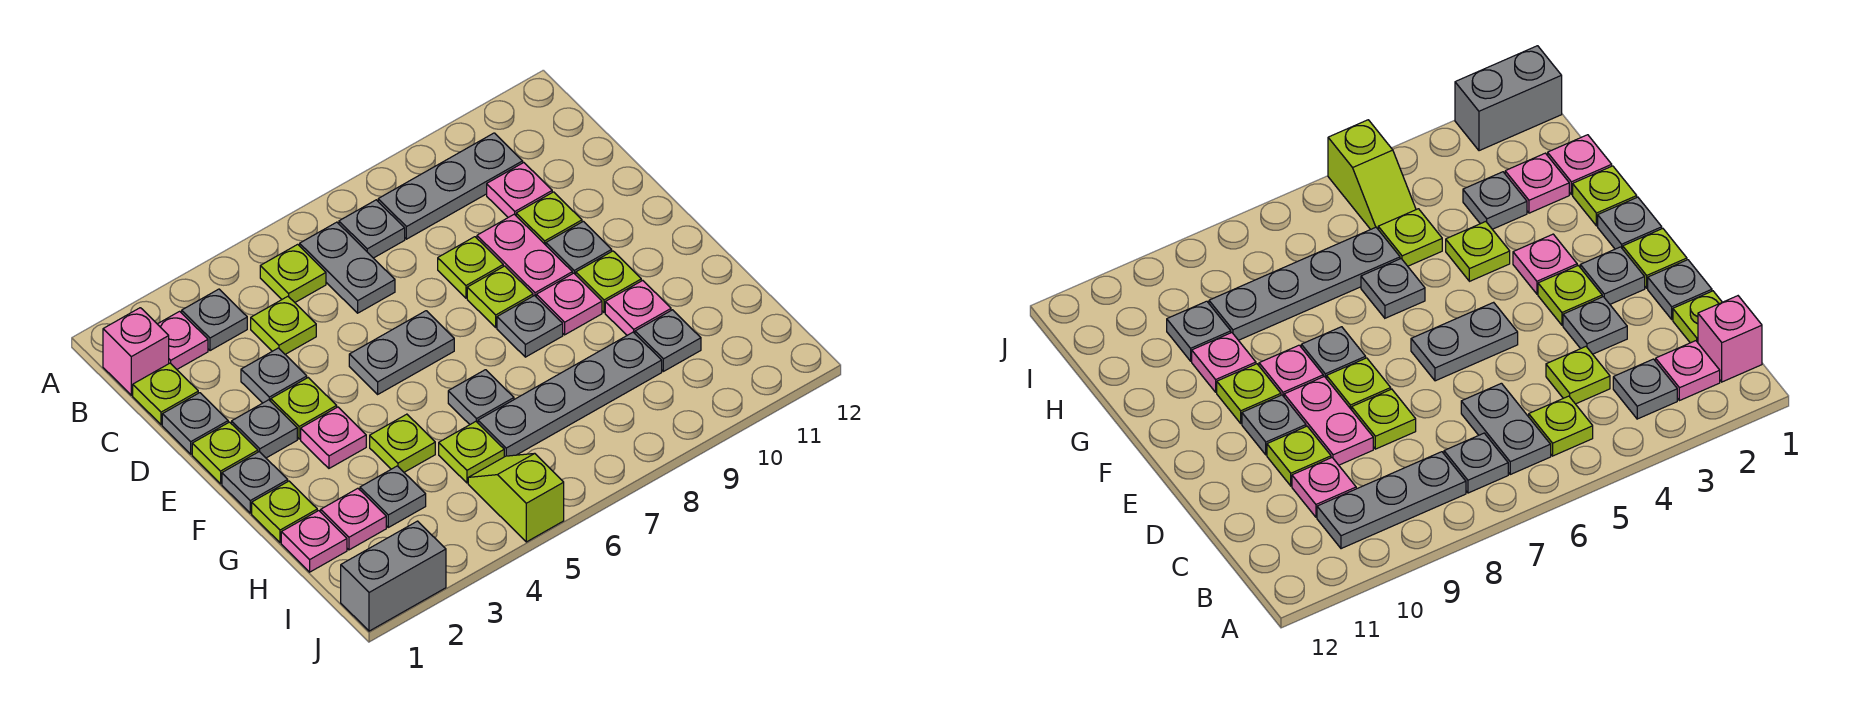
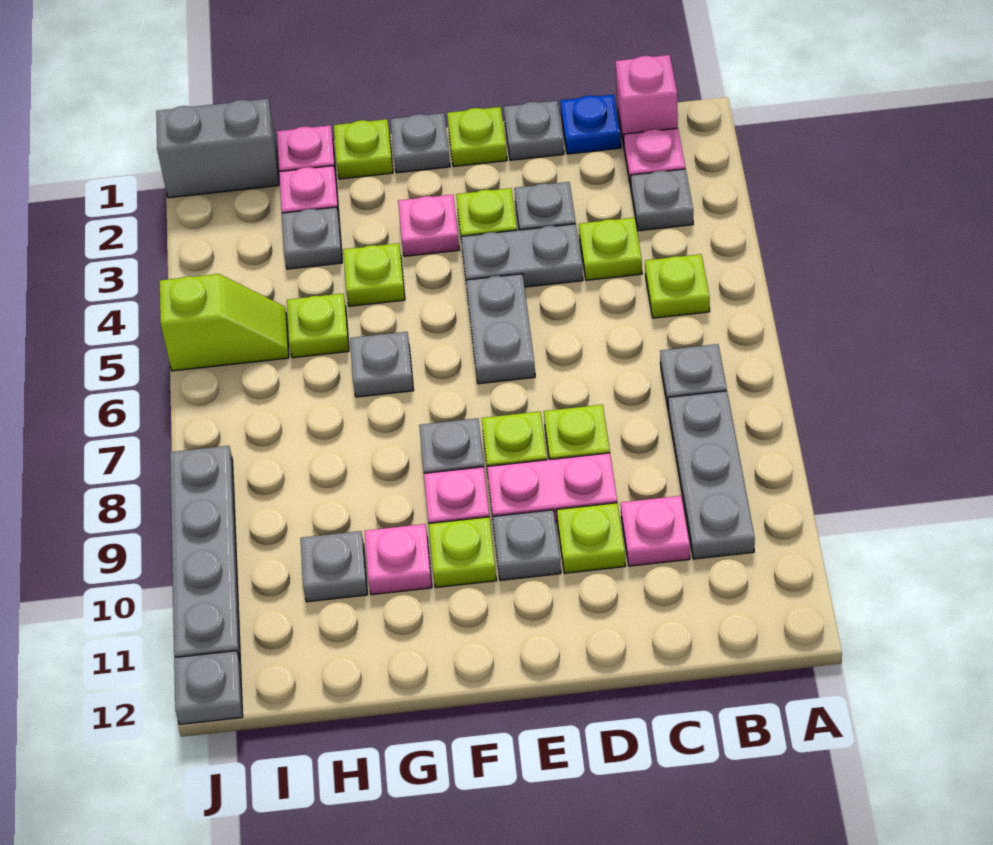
grey 1x2 plate [300,222,395,313] -> grey 1x2 plate moved to [461,224,583,287]
lime 1x1 plate [133,363,198,425] -> blue 1x1 plate [560,95,621,154]
grey 1x1 plate [232,400,297,458] -> grey 1x1 plate moved to [174,651,243,724]
grey 1x4 plate [478,332,662,457] -> grey 1x4 plate moved to [170,446,240,661]
grey 1x2 brick [341,521,446,631] -> grey 1x2 brick turned to [156,99,279,198]

